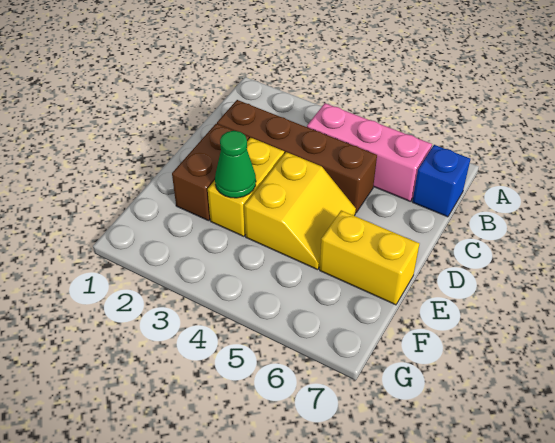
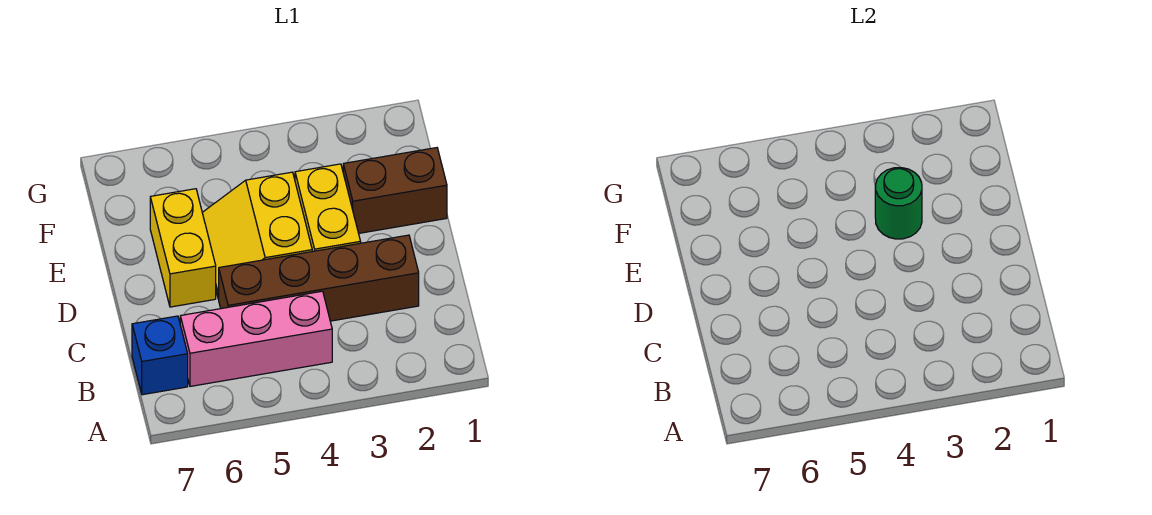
brown 1x2 brick [172,124,249,221] -> brown 1x2 brick turned to [343,148,447,233]
green 1x1 cone [215,131,256,198] -> green 1x1 round brick [875,168,922,239]
yellow 1x2 brick [320,210,419,305] -> yellow 1x2 brick turned to [150,189,216,307]

